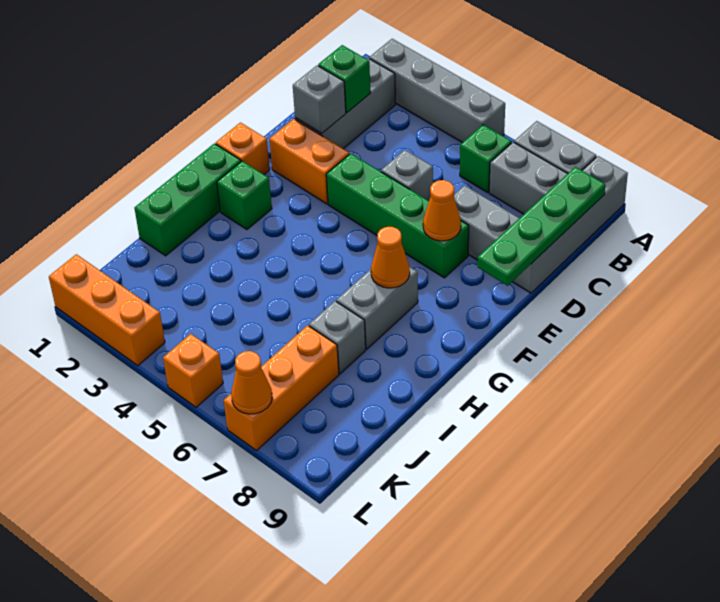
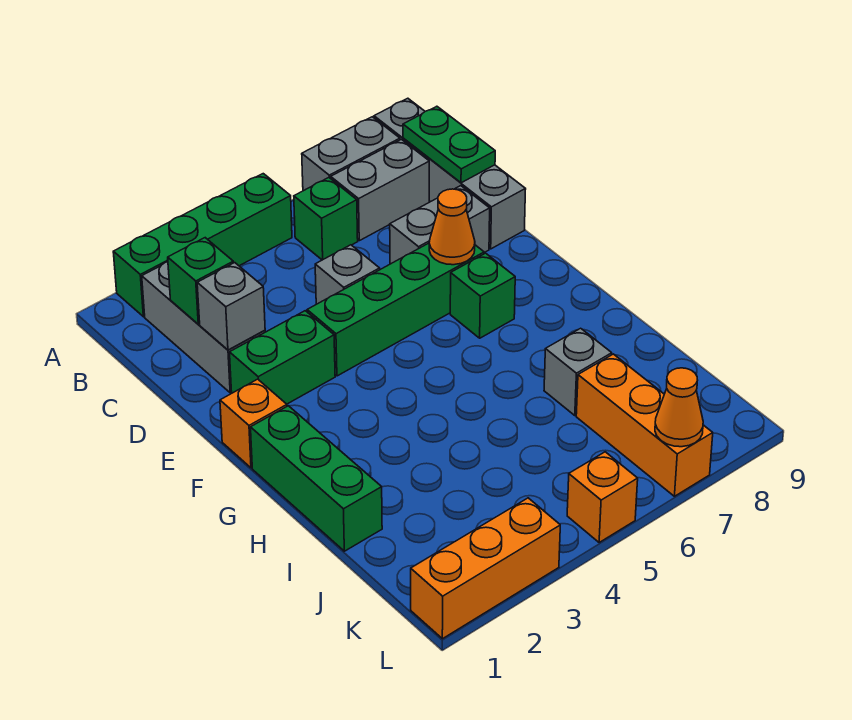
grey 1x4 brick [369,39,505,143] -> green 1x4 brick [113,174,292,317]
green 1x4 plate [477,167,605,286] -> green 1x2 plate [403,106,495,183]
orange 1x2 brick [269,119,349,204] -> green 1x2 brick [230,311,335,404]
green 1x1 brick [217,161,272,230] -> green 1x1 brick moved to [450,253,515,338]
grey 1x2 brick [336,267,418,349] -> none
orange 1x1 cone [371,227,410,288] -> none

